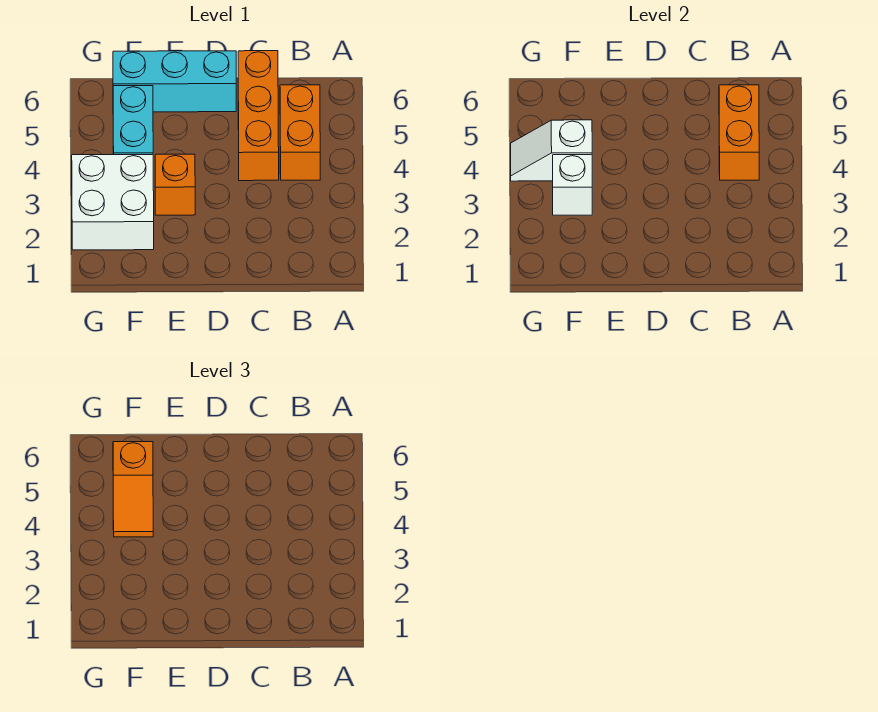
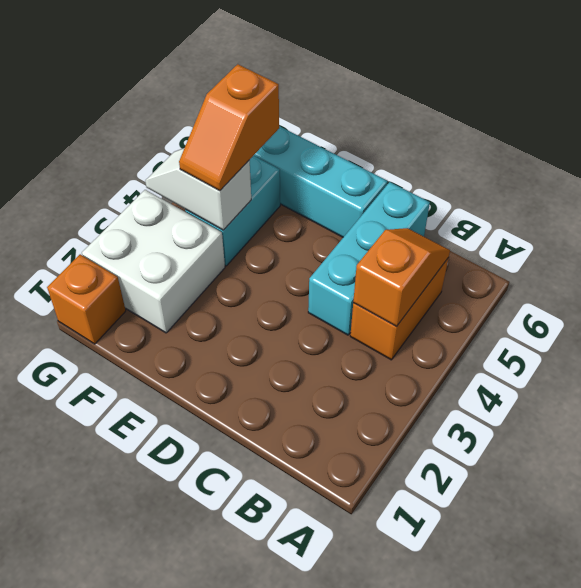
orange 1x2 brick [719,85,759,180] -> orange 1x2 slope [353,228,450,327]
orange 1x3 brick [238,51,279,181] -> cyan 1x3 brick [308,182,430,335]
orange 1x1 brick [155,154,195,215] -> orange 1x1 brick moved to [47,254,126,344]
white 1x1 brick [553,154,592,215] -> none

